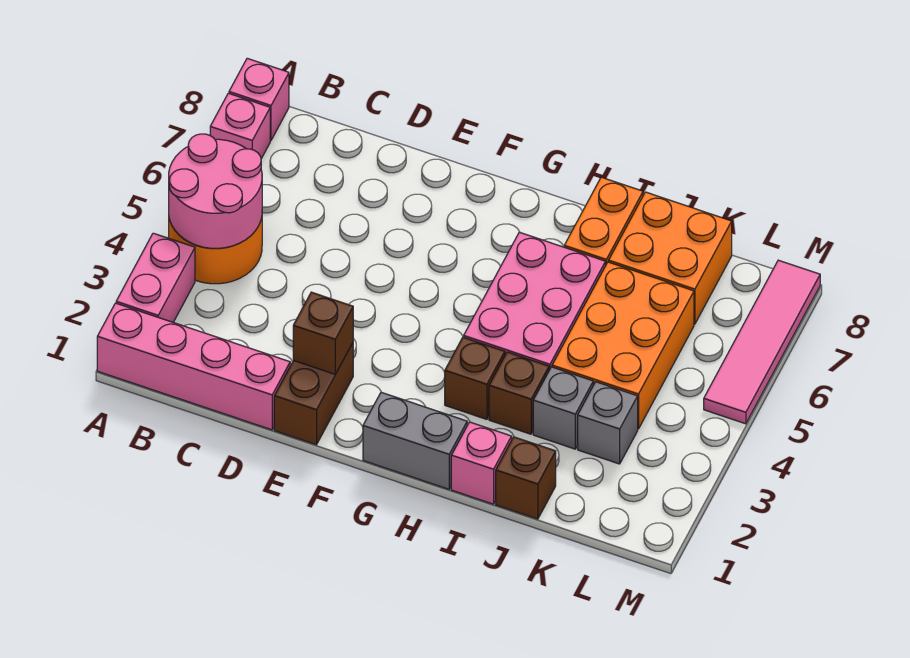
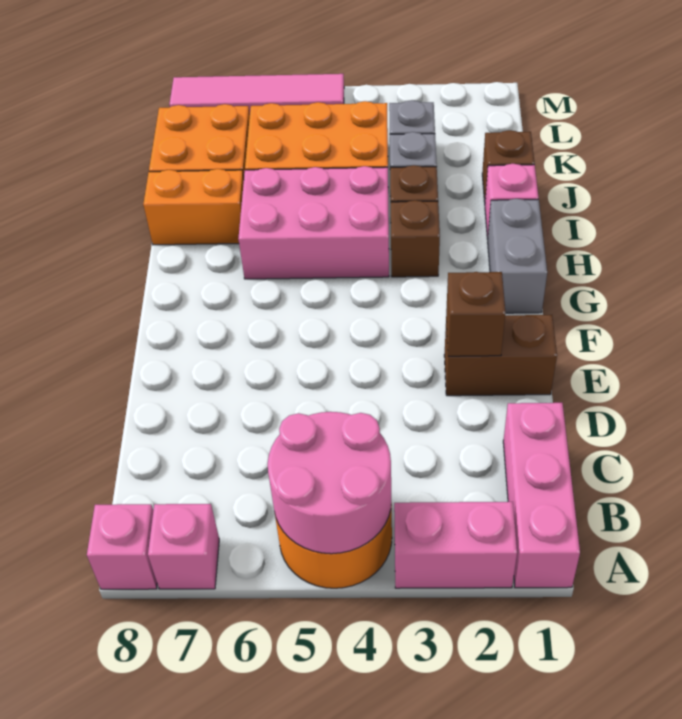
pink 1x4 brick [97,303,290,430] -> pink 1x3 brick [503,403,580,588]

